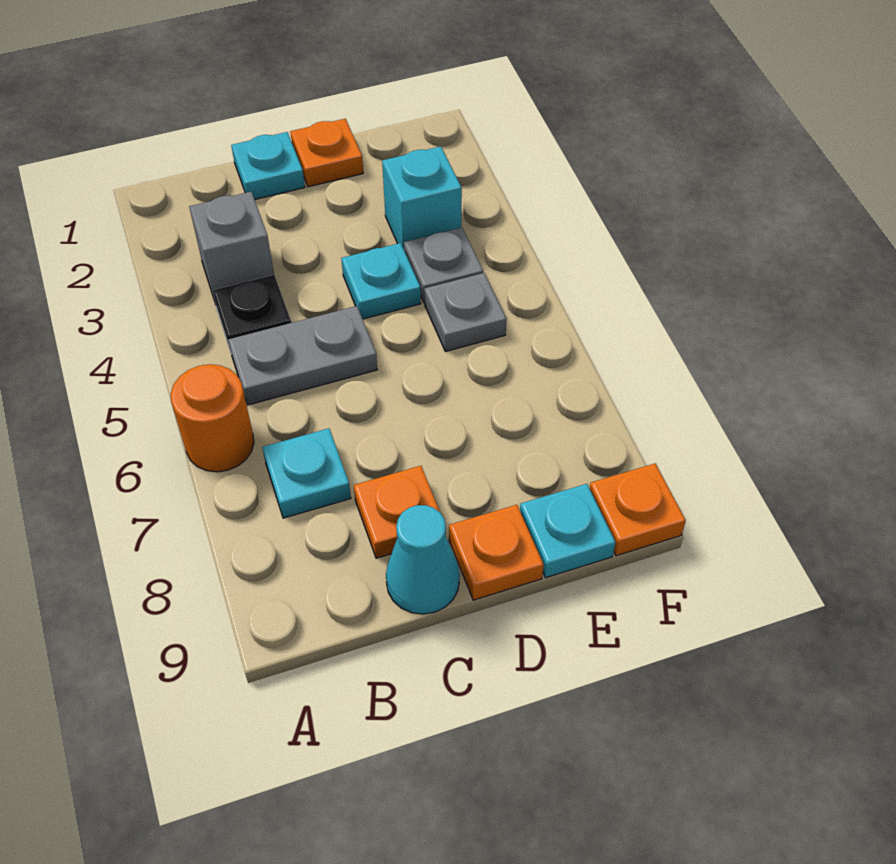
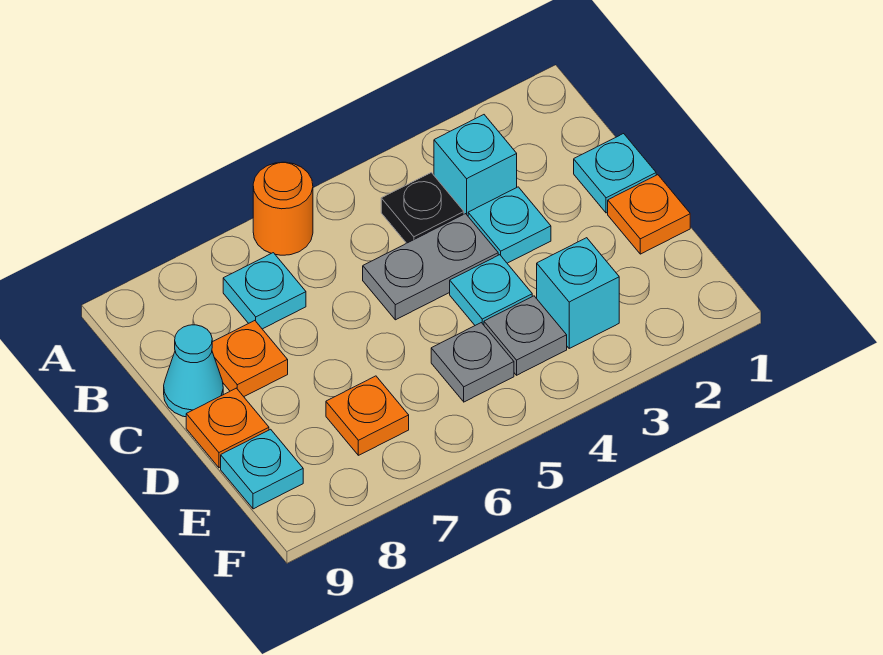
grey 1x1 brick [189,192,274,304] -> cyan 1x1 brick [434,115,517,216]
grey 1x2 plate [228,306,378,405] -> grey 1x2 plate turned to [363,214,498,320]
none -> cyan 1x1 plate [468,187,551,263]
orange 1x1 plate [589,464,686,556] -> orange 1x1 plate moved to [326,376,409,455]

